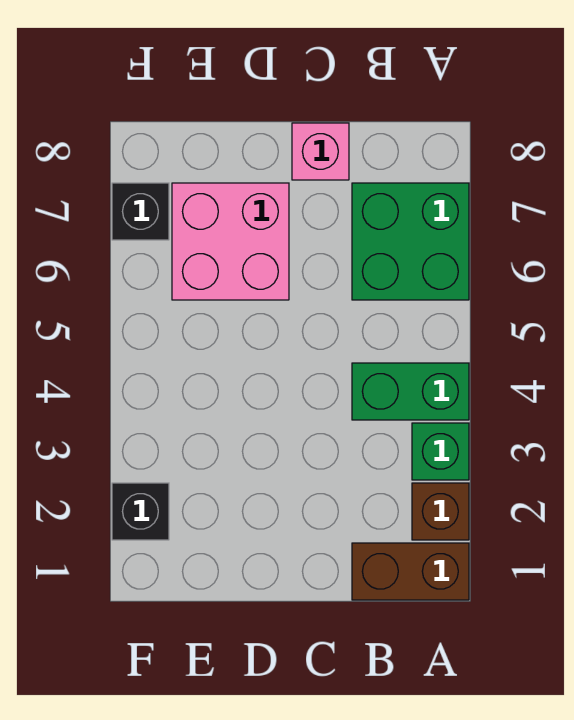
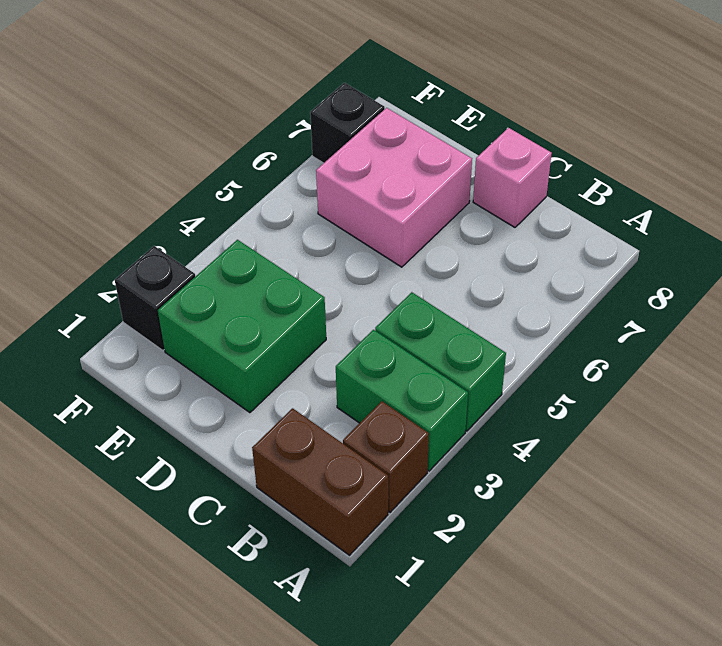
green 1x1 brick [412,423,469,480] -> green 1x2 brick [336,330,468,471]
green 2x2 brick [352,183,469,300] -> green 2x2 brick moved to [158,240,326,413]

